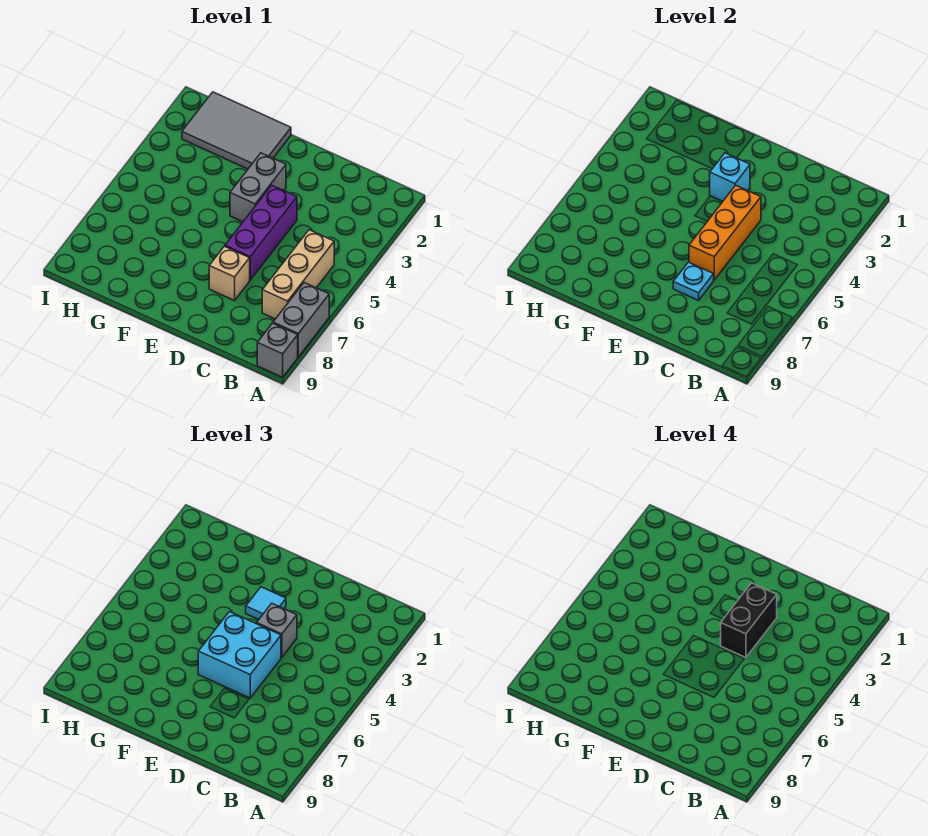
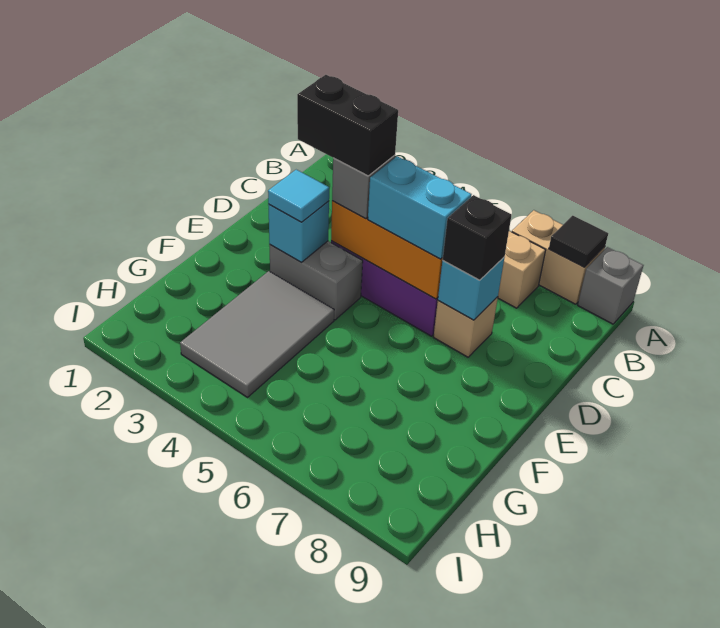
grey 1x2 brick [273,283,329,357] -> tan 1x2 brick [512,210,605,304]
none -> black 1x1 tile [549,216,608,267]
cyan 2x2 brick [198,612,281,698] -> cyan 1x2 brick [368,156,472,259]
cyan 1x1 plate [673,262,714,300] -> cyan 1x1 brick [438,257,505,320]
none -> black 1x1 brick [443,195,512,280]
grey 2x3 tile [182,92,291,169] -> grey 2x3 tile moved to [180,271,334,397]

